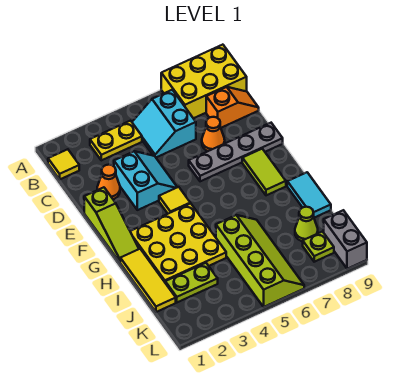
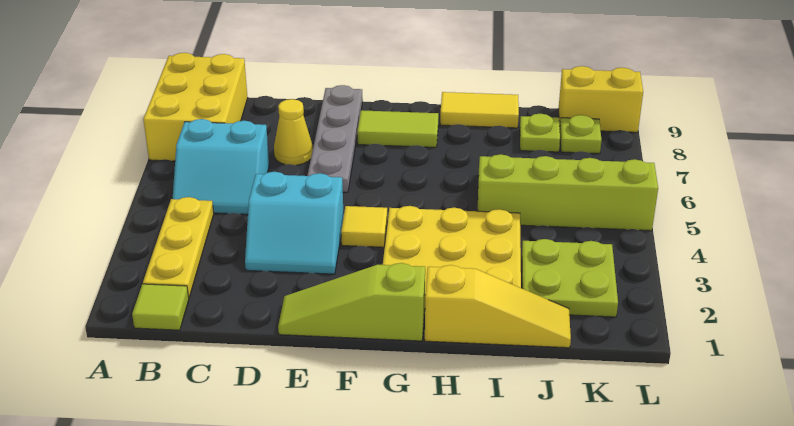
yellow 1x1 tile [48,149,79,179] -> lime 1x1 tile [132,284,189,330]
yellow 1x2 plate [90,121,142,160] -> yellow 1x3 plate [143,197,214,298]
orange 1x2 slope [206,87,259,128] -> none
orange 1x1 cone [97,165,120,199] -> none
cyan 2x2 slope [114,151,177,210] -> cyan 2x2 slope turned to [245,172,344,274]
orange 1x1 cone [202,117,225,151] -> yellow 1x1 cone [274,99,313,165]
lime 1x3 slope [84,187,139,262] -> lime 1x3 slope turned to [278,263,425,341]
yellow 1x3 tile [120,249,176,312] -> yellow 1x3 slope [425,265,571,348]
cyan 1x2 tile [287,172,331,218] -> yellow 1x2 tile [440,92,519,128]
lime 1x2 plate [165,263,218,302] -> lime 2x2 plate [522,239,618,317]
lime 1x1 cone [295,207,318,241] -> lime 1x1 plate [520,114,560,152]
grey 1x2 brick [324,210,367,269] -> yellow 1x2 brick [558,66,643,132]

